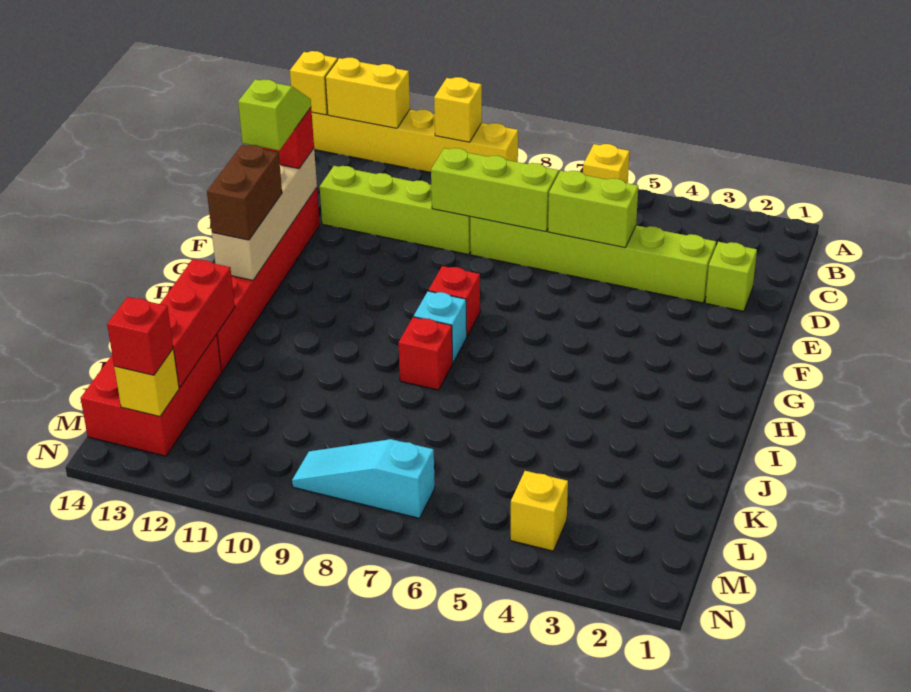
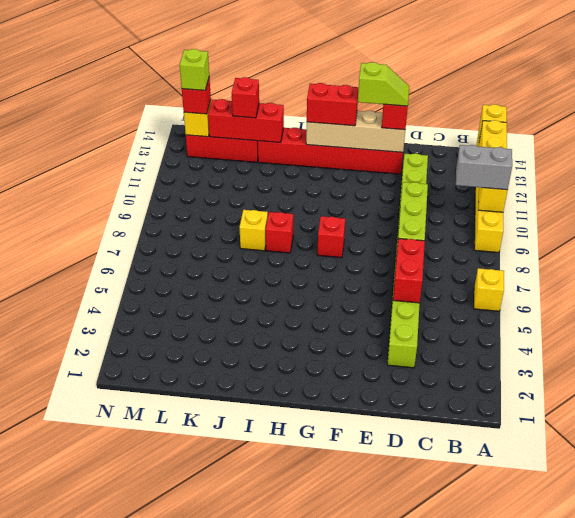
none -> grey 1x2 brick [456,145,512,190]
lime 1x1 brick [705,242,757,311] -> lime 1x1 brick moved to [180,49,209,90]
lime 1x2 brick [548,171,638,248] -> red 1x2 brick [393,238,425,303]
brown 1x2 brick [207,145,282,240] -> red 1x2 brick [307,83,359,126]
cyan 1x1 brick [414,291,467,362] -> none
none -> red 1x1 brick [232,77,259,118]
yellow 1x1 brick [510,471,568,551] -> yellow 1x1 brick moved to [240,210,268,251]
cyan 1x3 slope [292,439,435,518] -> none

